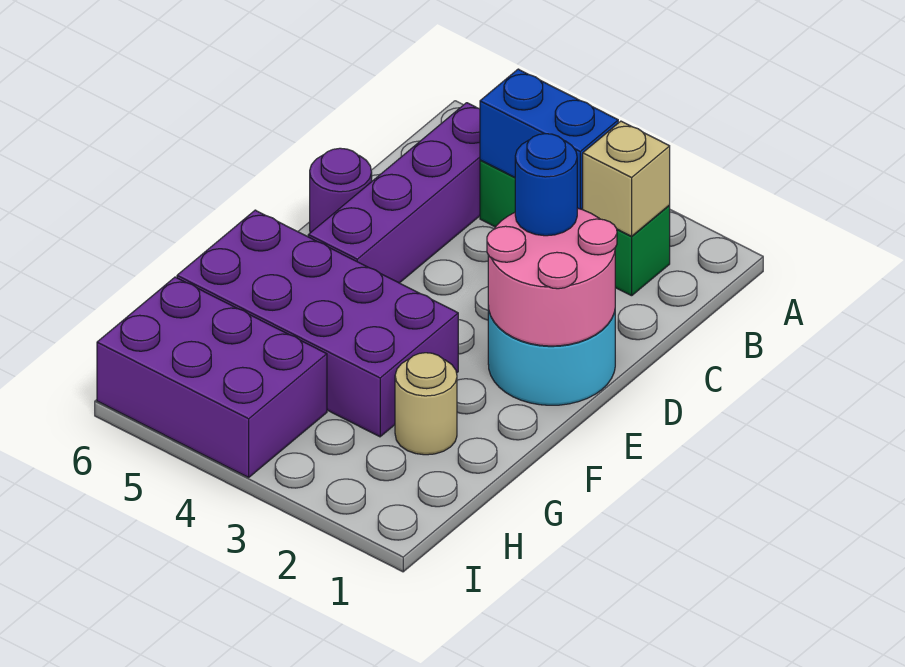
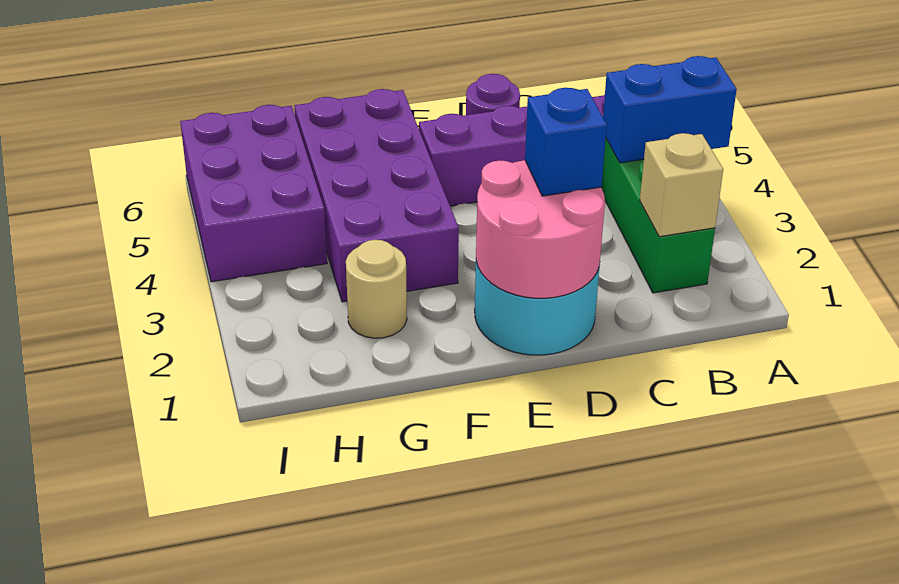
blue 1x2 brick [480,69,618,209] -> blue 1x2 brick turned to [603,56,737,163]
blue 1x1 round brick [515,134,577,236] -> blue 1x1 brick [525,88,607,196]

